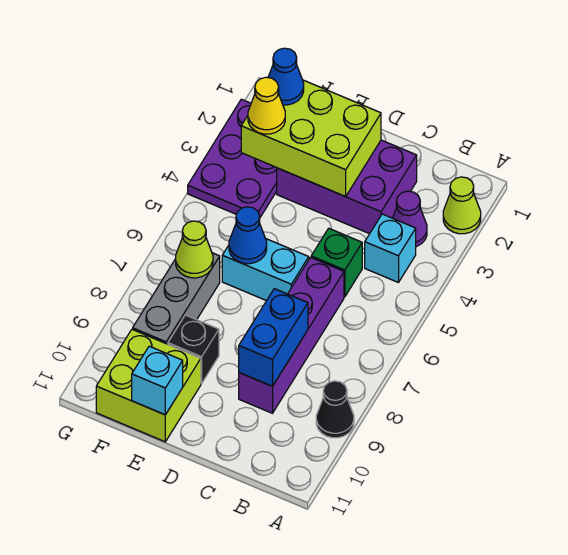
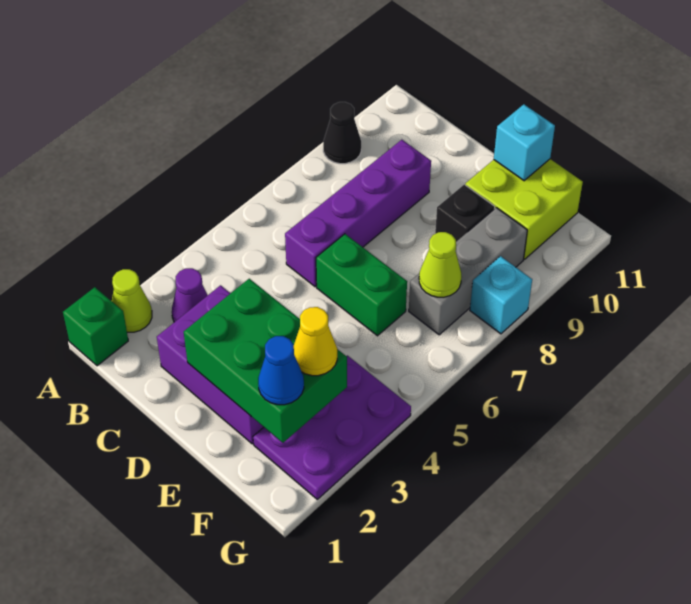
cyan 1x1 brick [365,214,416,283] -> cyan 1x1 brick moved to [470,256,532,334]
green 1x1 brick [311,228,362,297] -> green 1x1 brick moved to [63,287,128,366]
blue 1x2 brick [239,289,308,386] -> none
lime 2x3 brick [241,80,381,197] -> green 2x3 brick [184,279,347,443]
cyan 1x2 brick [222,239,309,301] -> green 1x2 brick [316,234,407,336]
blue 1x1 cone [229,207,267,264] -> none

